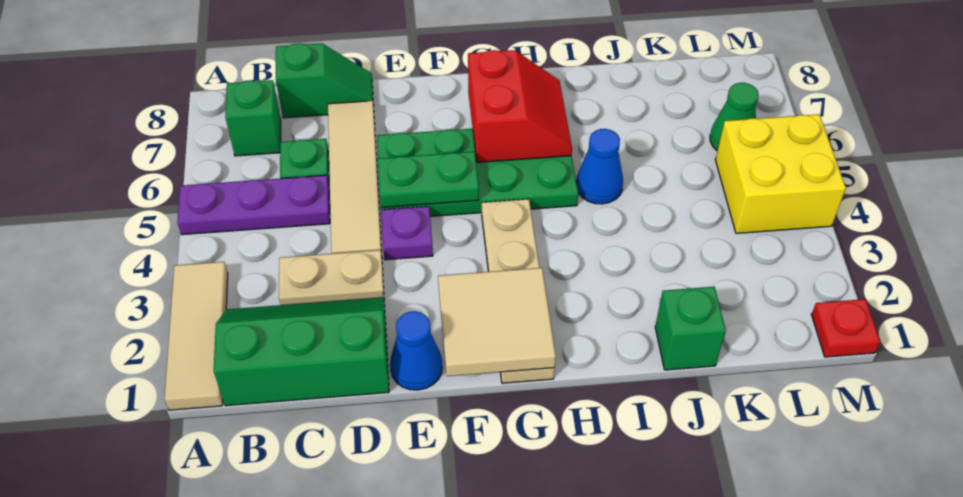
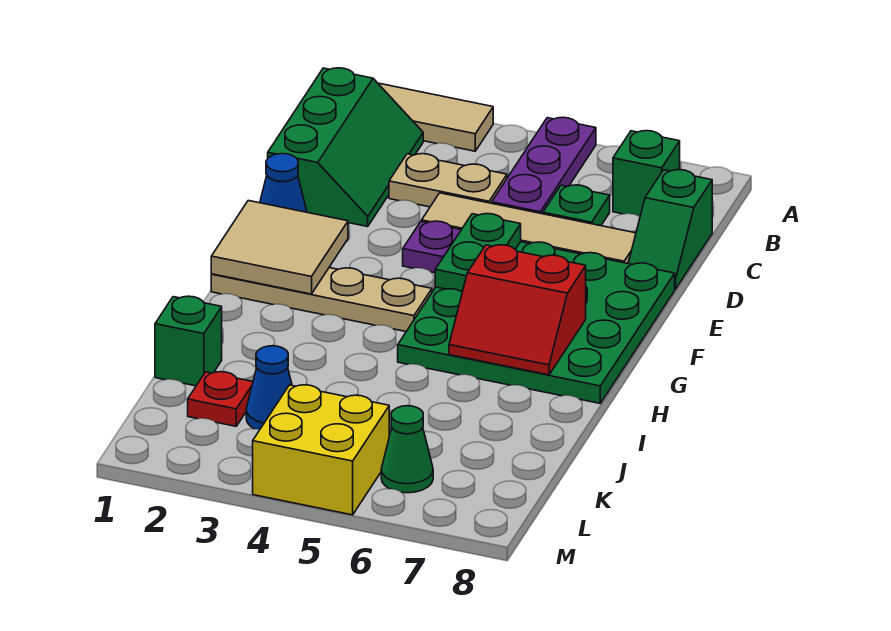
tan 1x2 plate [279,250,384,305] -> tan 1x2 plate turned to [389,154,507,207]
green 2x4 plate [377,129,578,216] -> green 4x4 plate [398,242,675,403]
blue 1x1 cone [576,129,623,204] -> blue 1x1 cone moved to [246,346,292,430]
red 1x1 plate [812,299,880,357] -> red 1x1 plate moved to [188,372,253,426]

